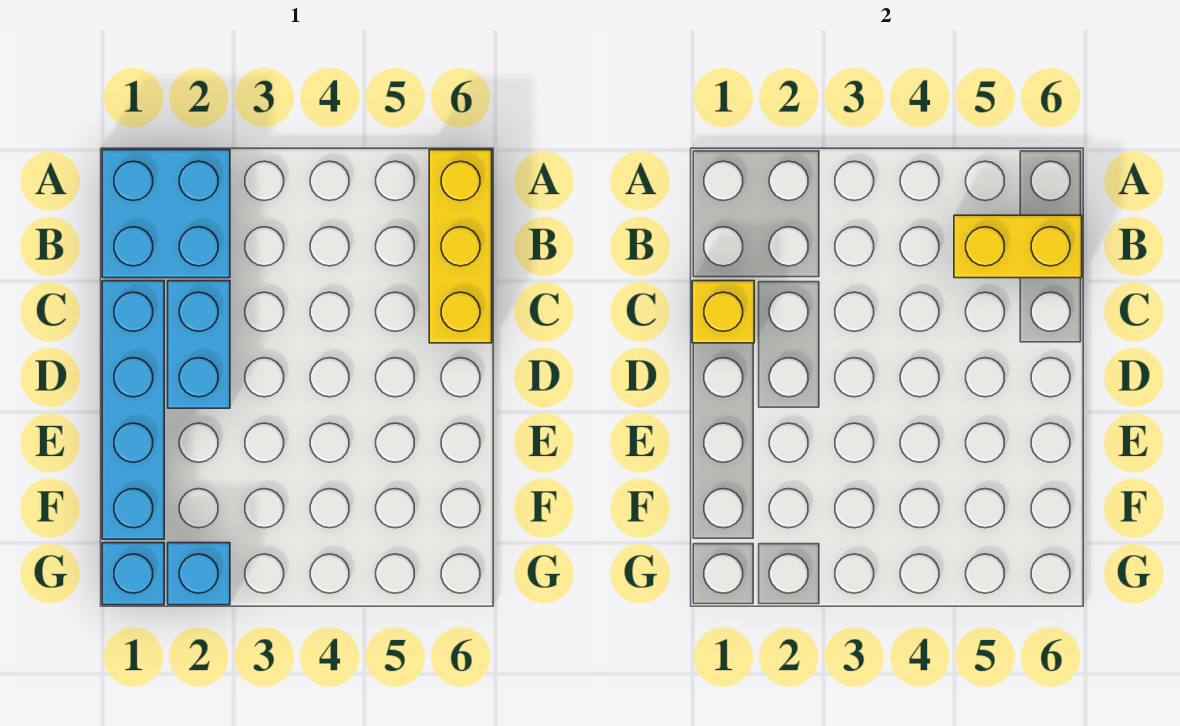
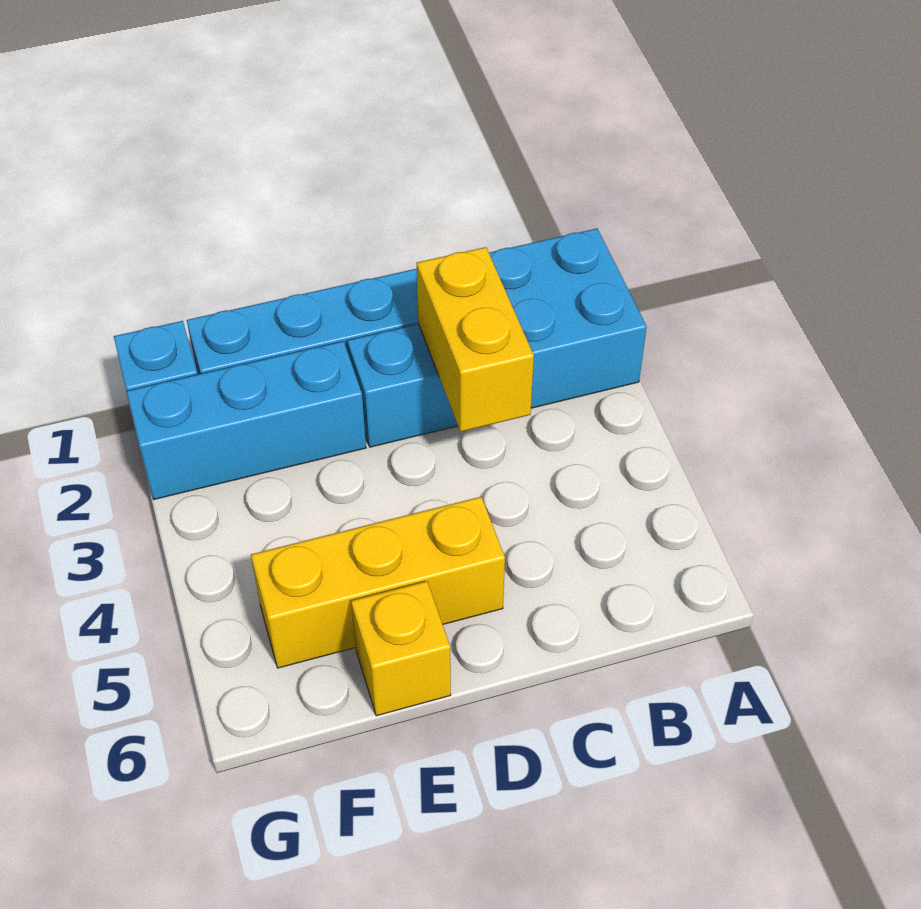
yellow 1x3 brick [429,150,492,343] -> yellow 1x3 brick moved to [251,497,505,668]
yellow 1x2 brick [954,215,1082,278] -> yellow 1x2 brick moved to [417,247,534,432]
yellow 1x1 brick [692,281,754,343] -> yellow 1x1 brick moved to [351,581,451,716]
cyan 1x1 brick [168,543,230,605] -> cyan 1x3 brick [127,341,366,499]

